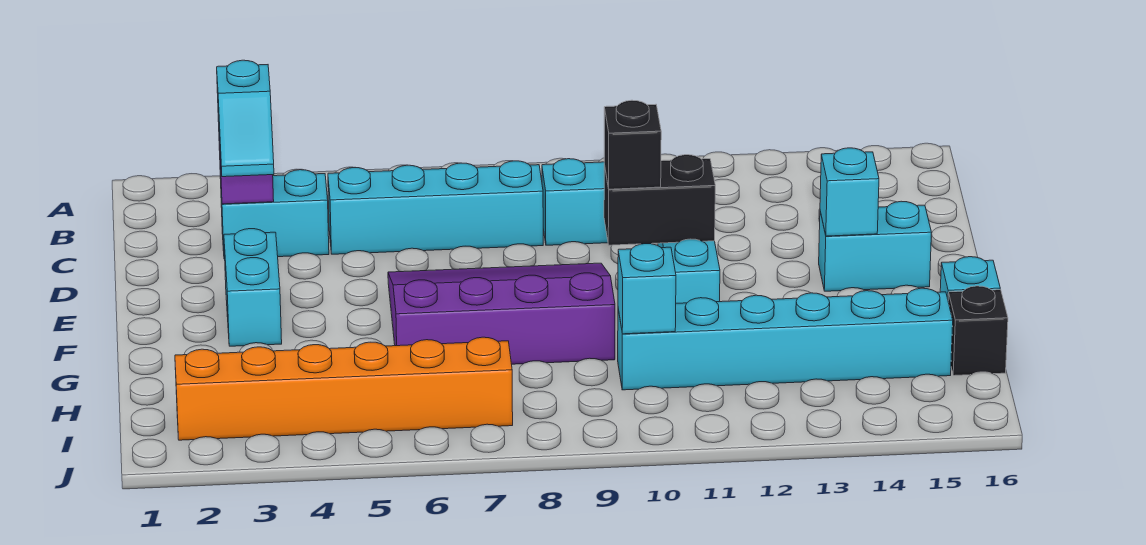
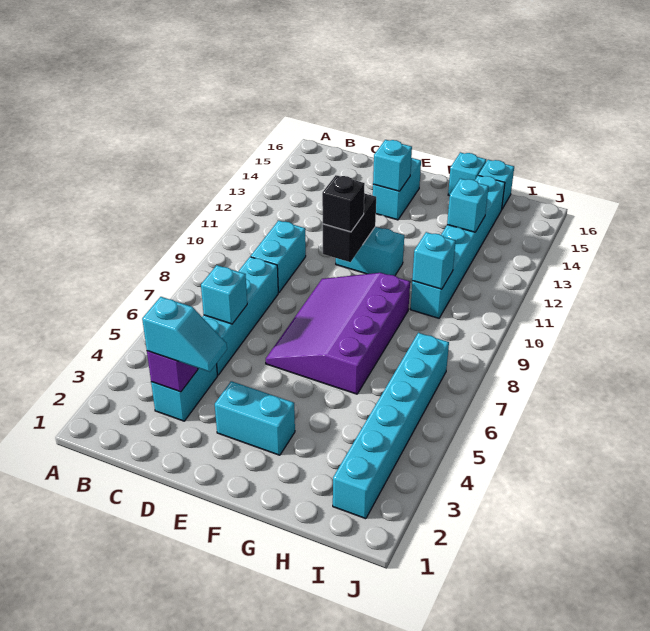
none -> cyan 1x1 brick [201,265,247,324]
none -> cyan 1x1 brick [447,178,489,232]
black 1x1 brick [948,286,1008,376] -> cyan 1x1 brick [479,160,514,209]
orange 1x6 brick [175,337,513,440] -> cyan 1x6 brick [333,333,449,519]

